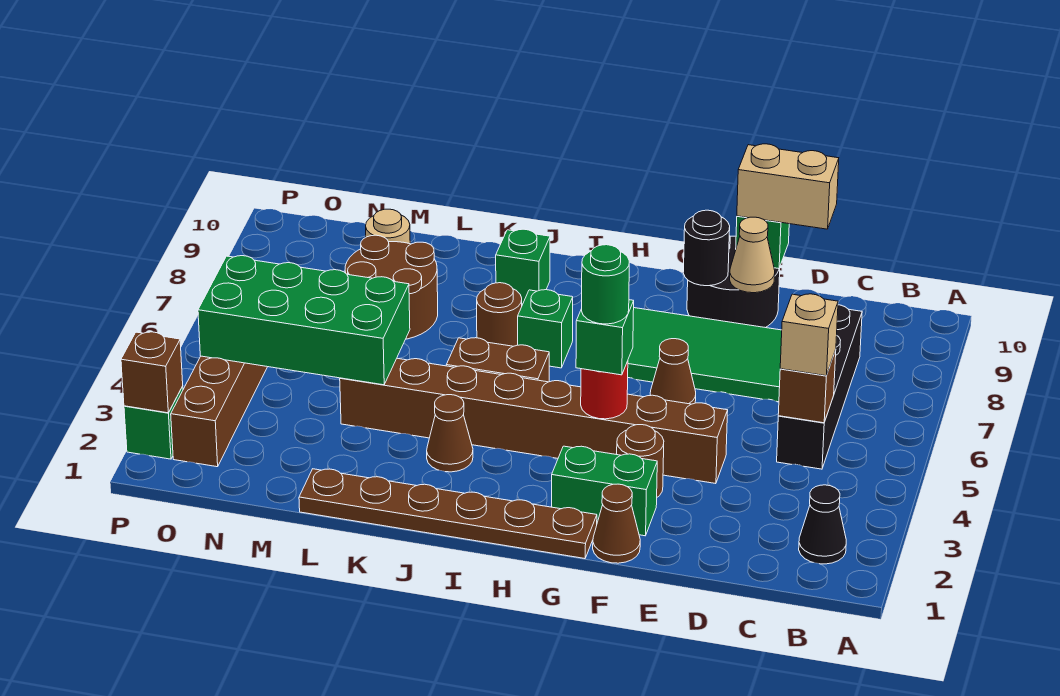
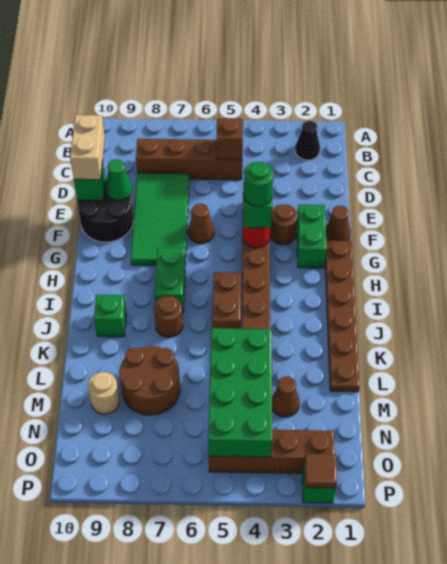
black 1x4 brick [777,305,862,469] -> brown 1x4 brick [136,139,242,180]
tan 1x1 brick [780,294,838,376] -> none
tan 1x1 cone [730,217,775,293] -> green 1x1 cone [106,159,132,201]
black 1x1 round brick [683,210,730,286] -> none
green 1x1 brick [518,290,573,368] -> green 1x2 brick [155,248,185,313]
brown 1x1 cone [427,395,473,472] -> brown 1x1 cone moved to [272,376,300,417]
brown 1x1 brick [121,332,183,413] -> brown 1x1 tile [304,454,337,488]

